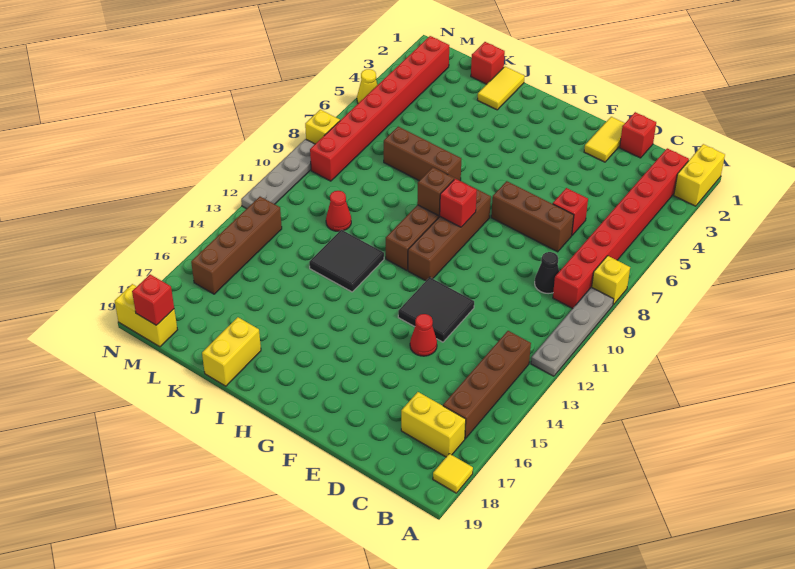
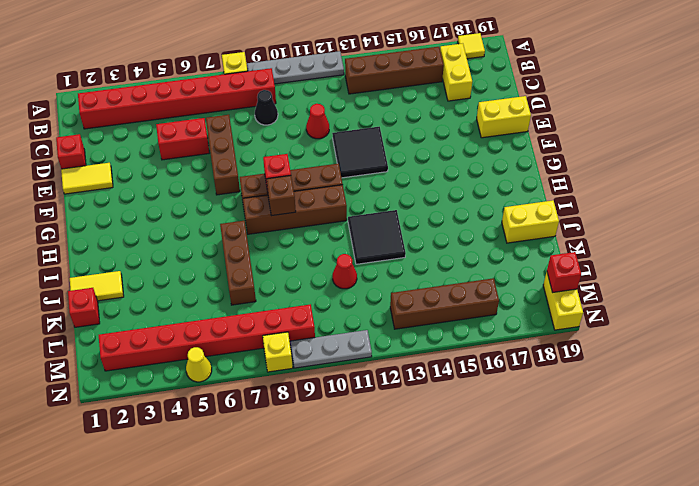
yellow 1x2 brick [674,144,725,206] -> yellow 1x2 brick moved to [477,96,531,138]
red 1x1 brick [553,188,588,235] -> red 1x2 brick [156,118,209,160]
red 1x1 cone [410,314,437,356] -> red 1x1 cone moved to [306,104,329,139]
grey 1x4 plate [241,139,315,209] -> grey 1x3 plate [290,330,372,368]

